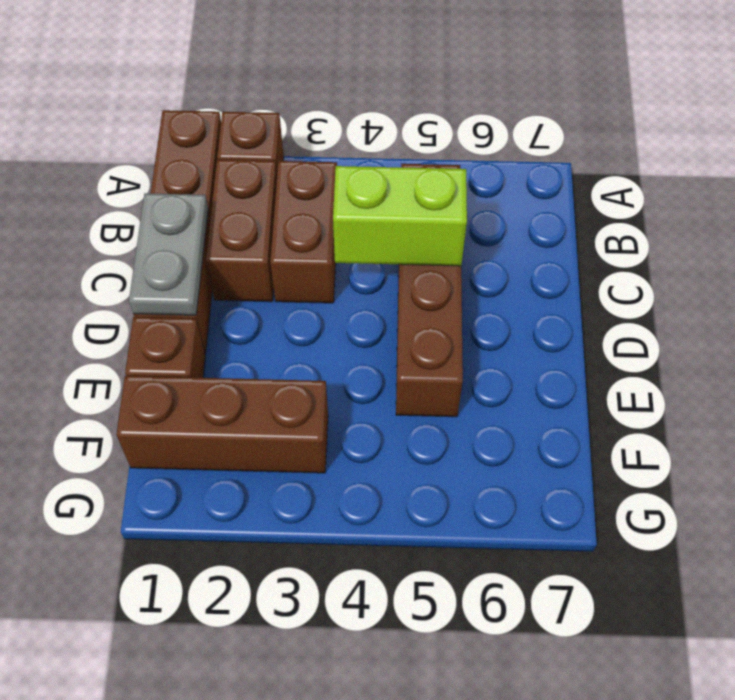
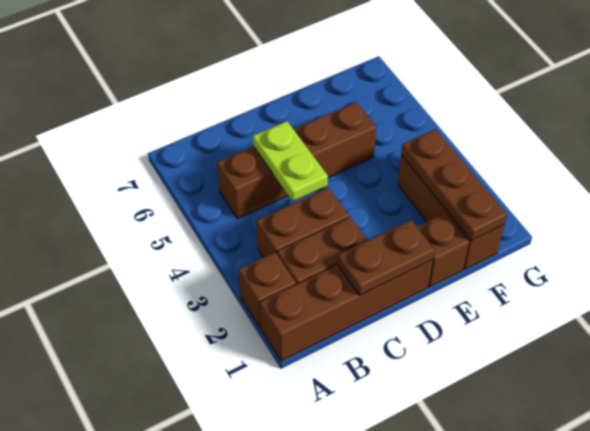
grey 1x2 plate [129,193,208,315] -> brown 1x2 plate [337,220,434,295]
lime 1x2 brick [333,166,467,266] -> lime 1x2 plate [253,121,328,201]
none -> brown 1x3 plate [401,129,507,241]

